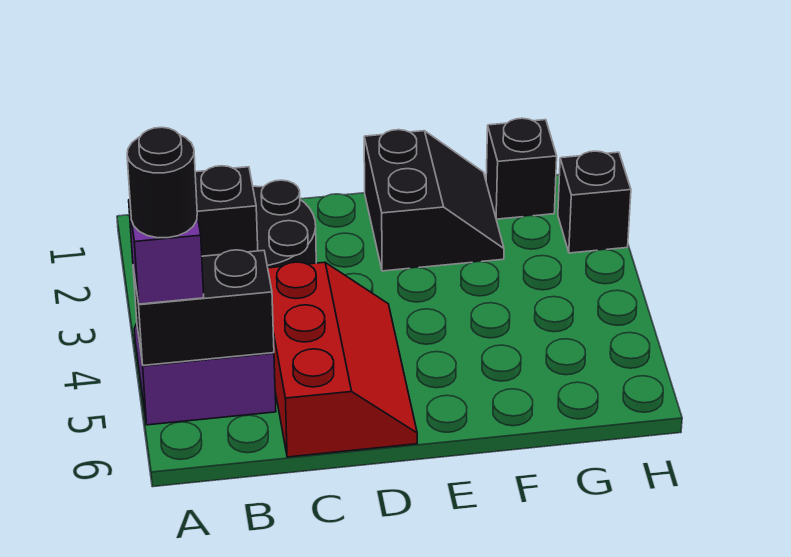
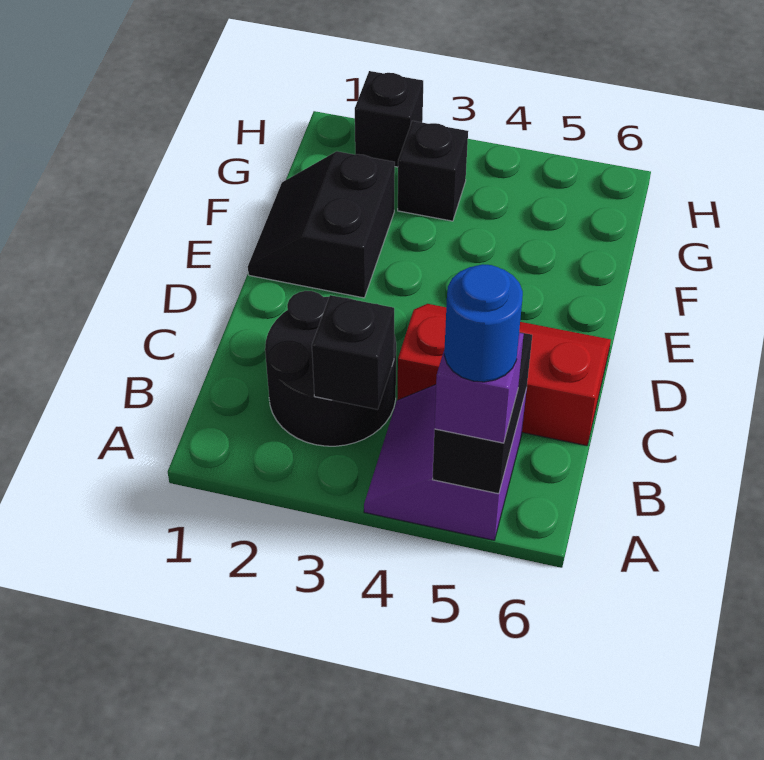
black 1x1 round brick [127,127,197,238] -> blue 1x1 round brick [444,264,523,382]
black 2x2 slope [364,130,504,271] -> black 2x2 slope turned to [248,151,395,298]
black 1x1 brick [486,118,557,219] -> black 1x1 brick moved to [398,121,468,221]

